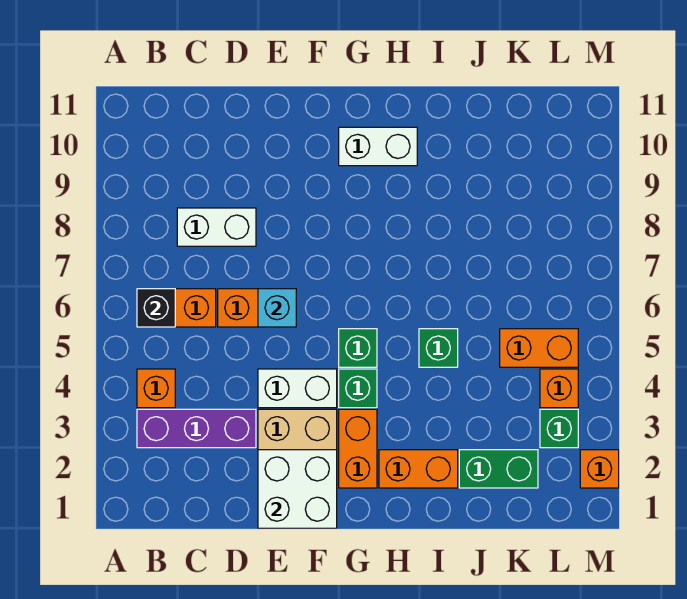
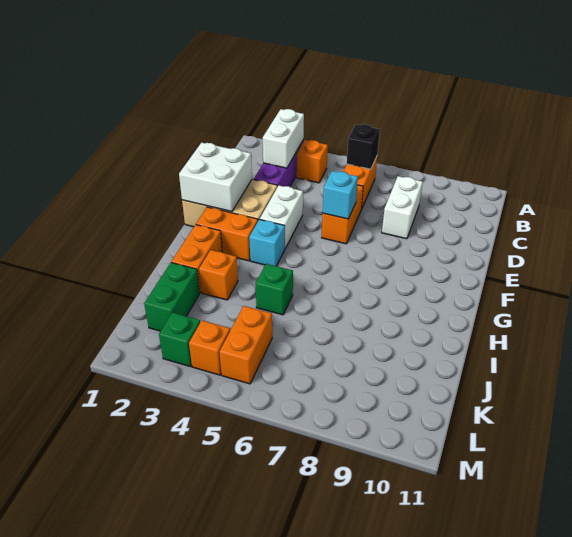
green 1x1 brick [339,369,377,408] -> cyan 1x1 brick [249,219,285,266]
green 1x1 brick [339,329,377,367] -> none
white 1x2 brick [339,127,417,166] -> white 1x2 brick moved to [263,109,304,168]
orange 1x1 brick [580,450,619,488] -> orange 1x1 brick moved to [199,250,238,300]

